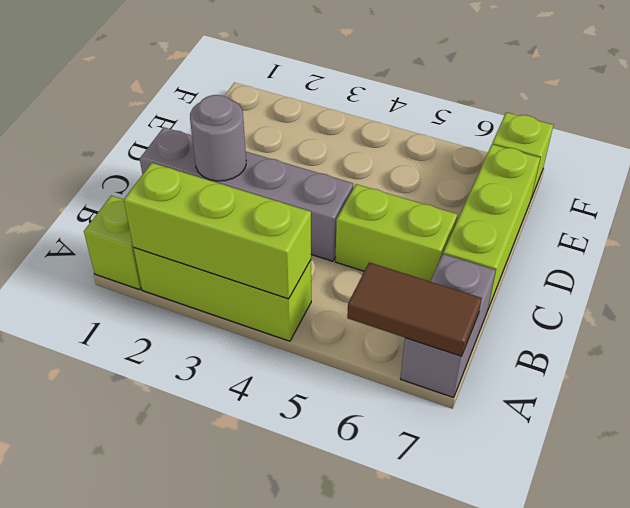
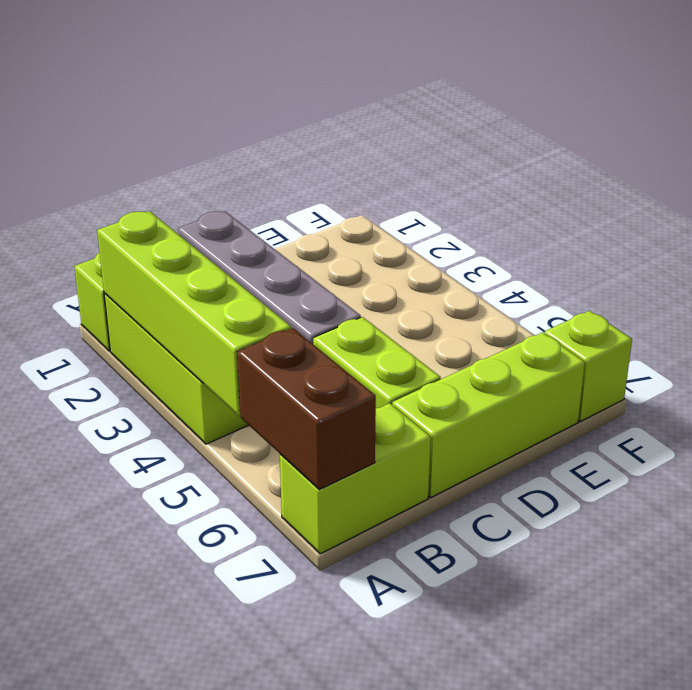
lime 1x3 brick [124,163,311,299] -> lime 1x4 brick [97,211,291,416]
brown 1x2 tile [347,262,482,356] -> brown 1x2 brick [237,328,376,489]
grey 1x2 brick [400,254,496,398] -> lime 1x2 brick [280,403,431,554]
grey 1x1 round brick [190,95,246,181] -> none

